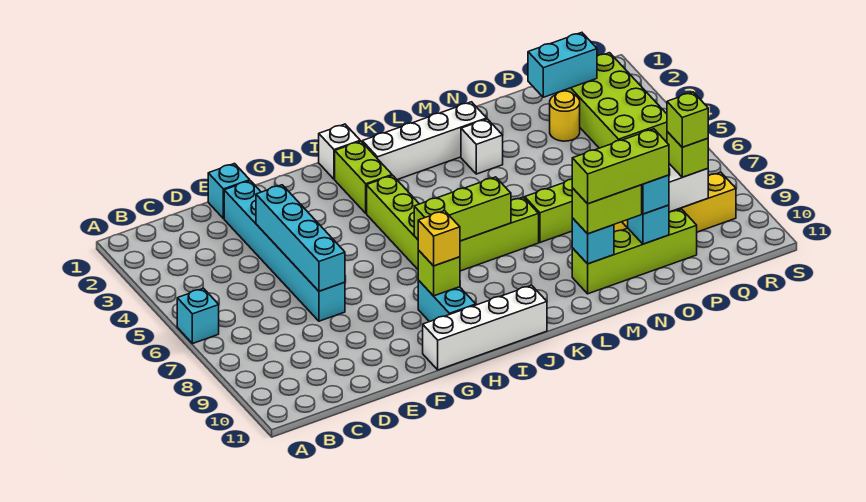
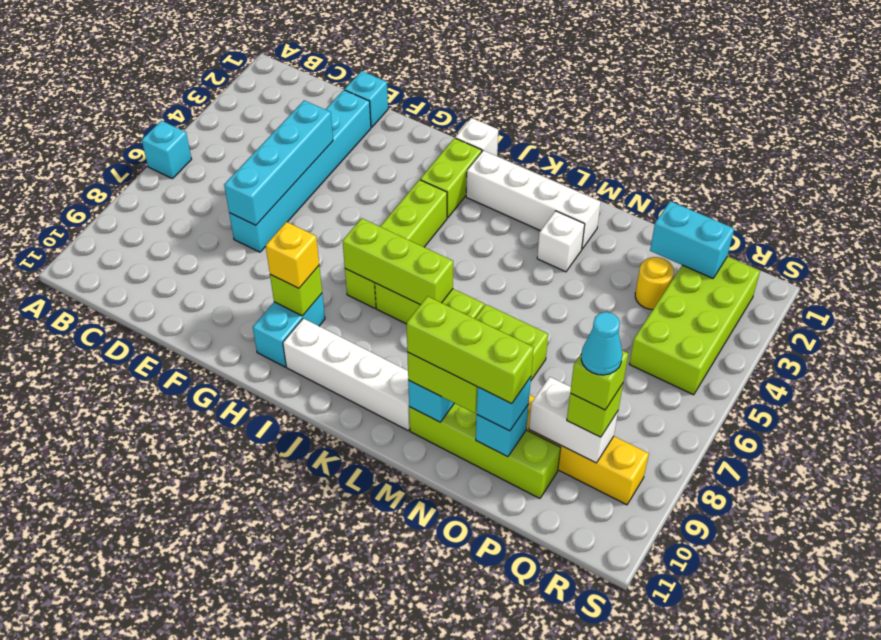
white 1x4 brick [423,285,547,370] -> white 1x4 brick moved to [283,318,410,430]
none -> cyan 1x1 cone [581,312,622,375]

